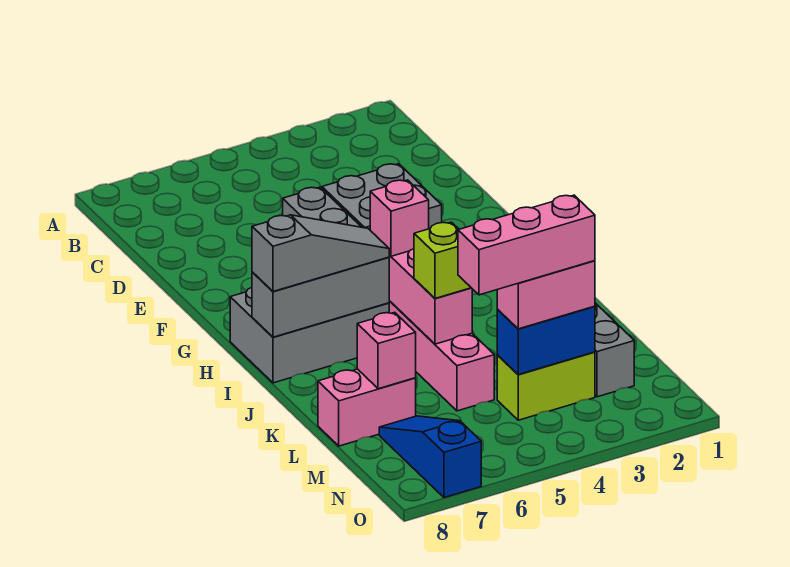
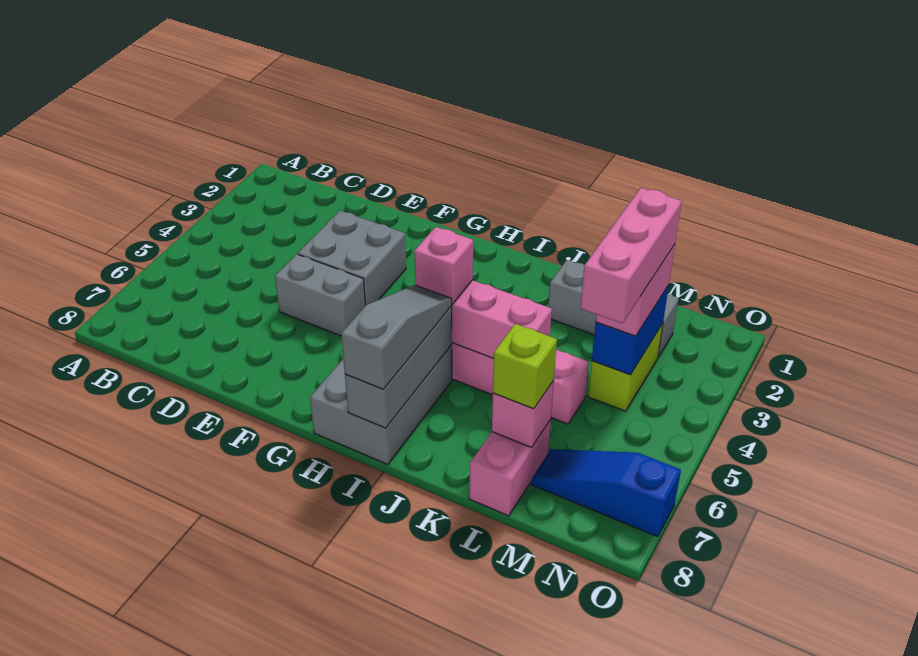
lime 1x1 brick [414,222,471,298] -> lime 1x1 brick moved to [493,324,557,409]

